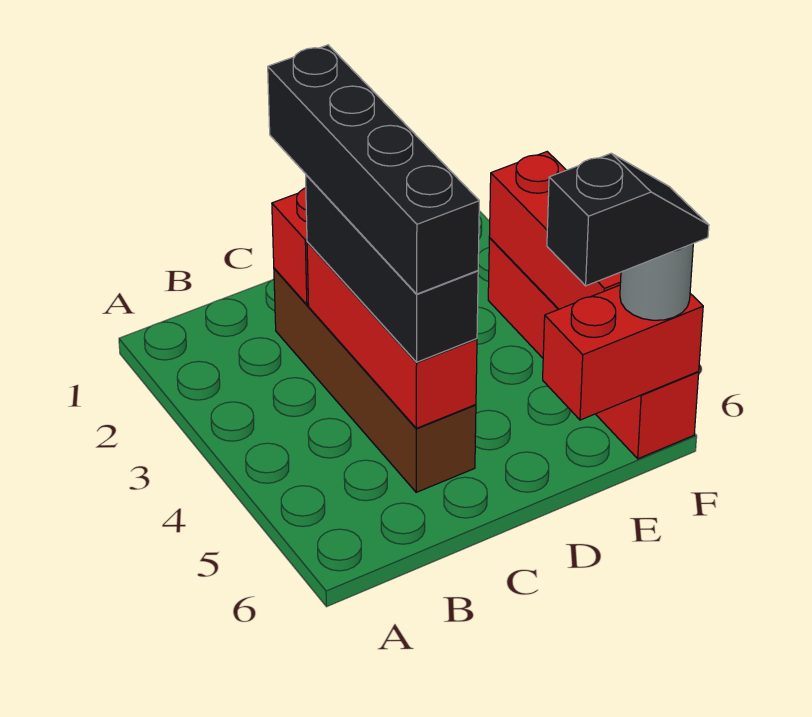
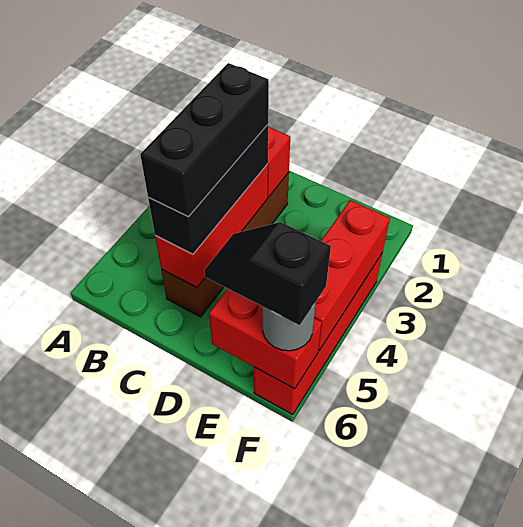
black 1x4 brick [268,45,479,294] -> black 1x3 brick [140,63,269,216]
black 1x2 slope [547,153,709,286] -> black 1x2 slope turned to [204,222,331,325]

